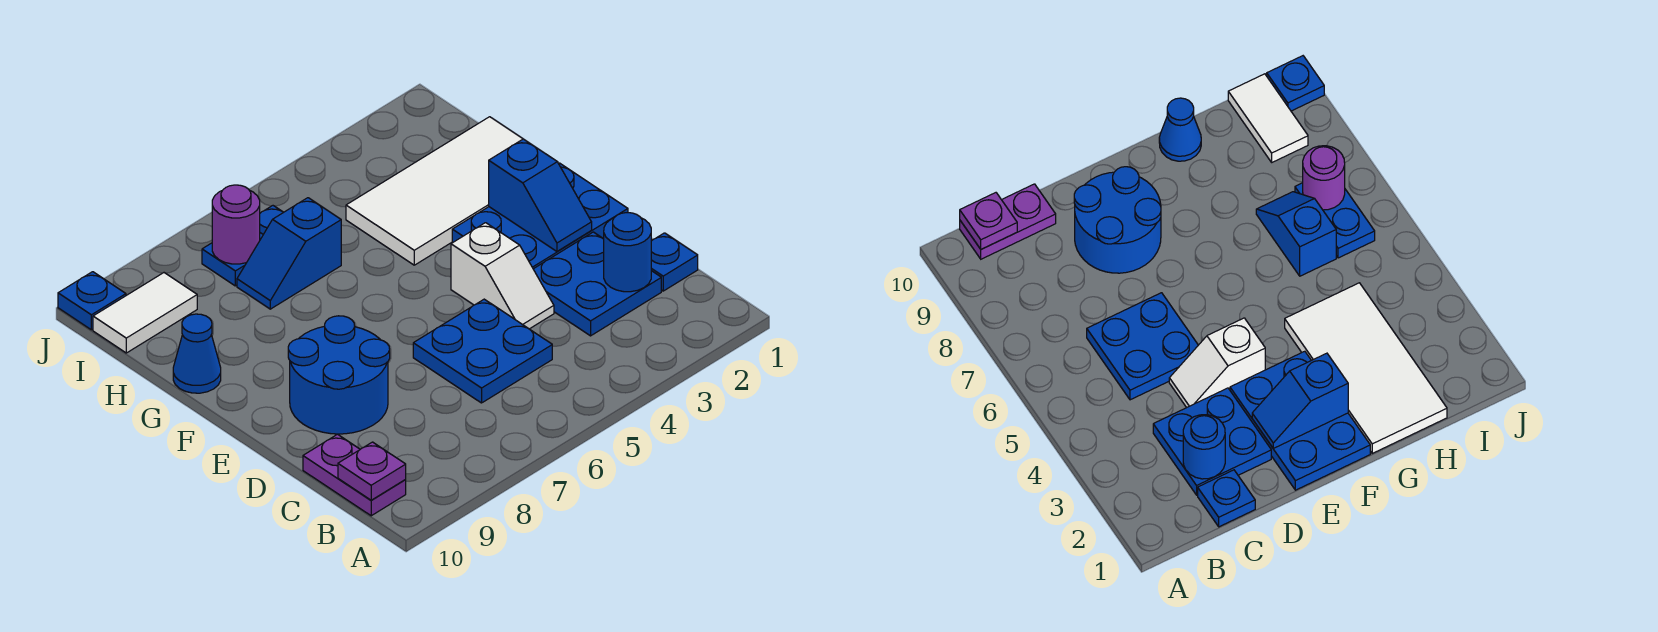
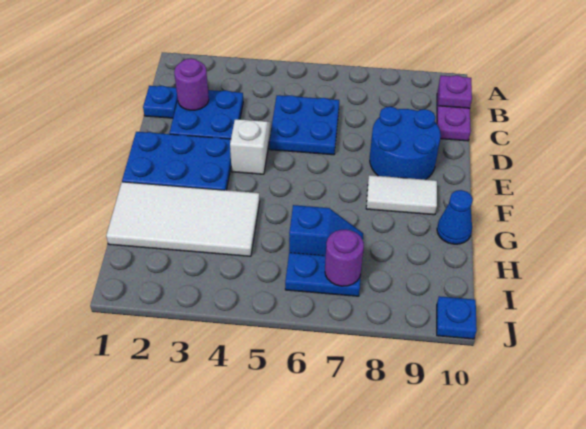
blue 1x1 round brick [604,213,651,292] -> purple 1x1 round brick [174,58,209,110]
blue 1x2 slope [489,139,592,251] -> none
white 1x2 tile [93,273,197,353] -> white 1x2 tile moved to [366,175,437,215]

